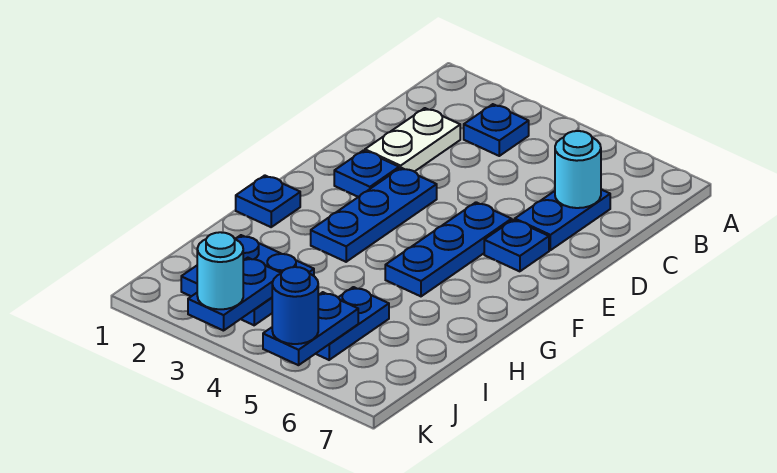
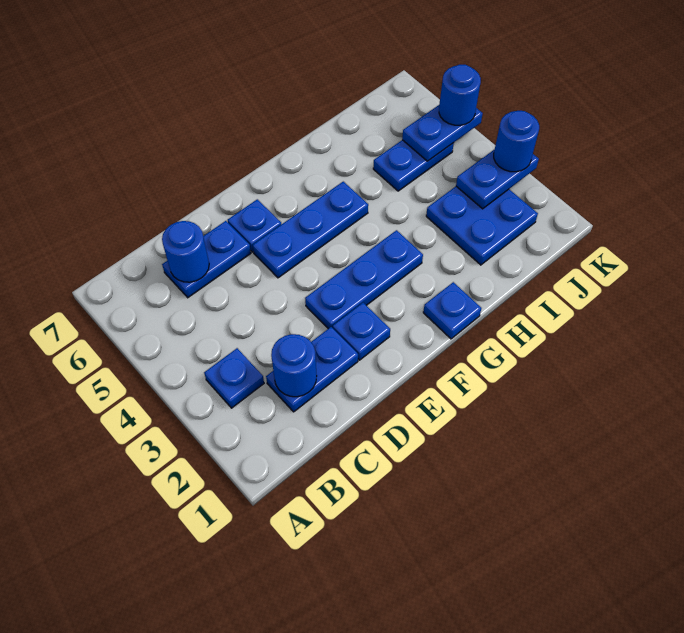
white 1x2 plate [365,108,460,172] -> blue 1x2 plate [266,327,358,412]
none -> blue 1x1 round brick [271,334,317,397]
cyan 1x1 round brick [555,131,601,208] -> blue 1x1 round brick [162,221,209,282]
cyan 1x1 round brick [197,232,243,309] -> blue 1x1 round brick [494,111,539,172]

